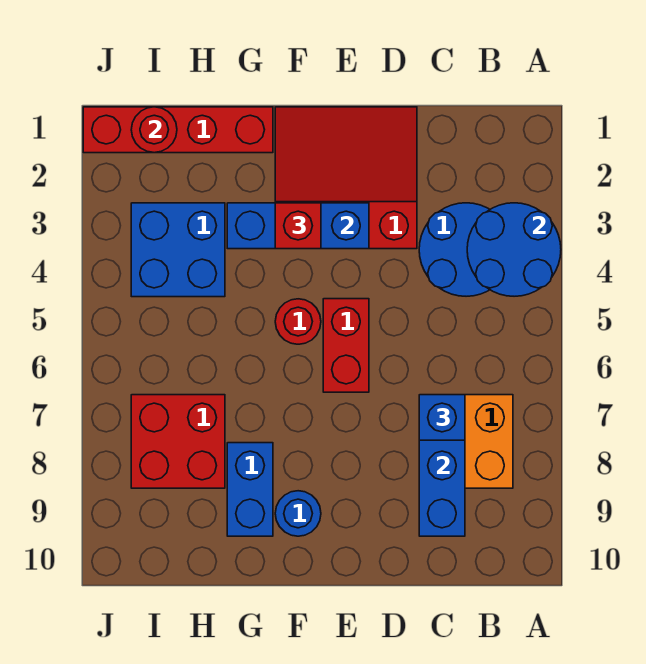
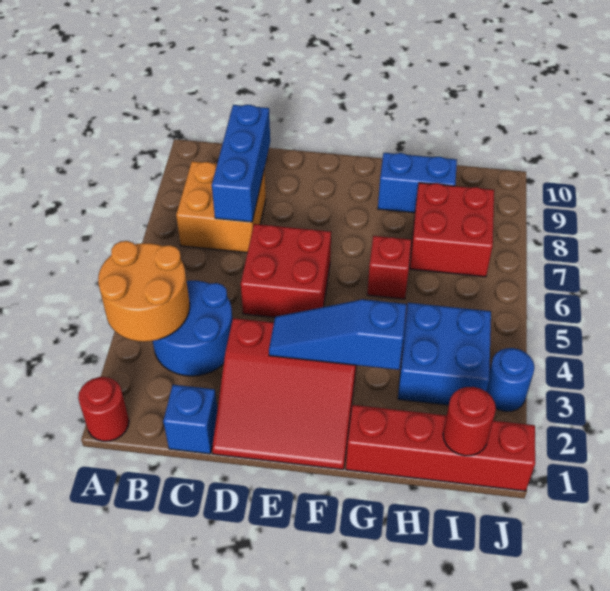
blue 2x2 round brick [467,203,561,296] -> orange 2x2 round brick [98,241,190,342]
blue 1x1 brick [419,395,465,440] -> blue 1x1 brick moved to [163,385,217,454]
blue 1x3 brick [227,203,369,249] -> blue 1x3 slope [269,299,407,370]
red 1x2 brick [323,299,369,392] -> red 2x2 brick [241,224,331,317]
red 1x1 brick [275,203,321,249] -> red 1x1 brick moved to [367,236,411,299]
red 1x1 round brick [275,299,321,344] -> red 1x1 round brick moved to [78,377,129,441]
blue 1x1 round brick [275,491,321,536] -> blue 1x1 round brick moved to [486,348,535,411]
blue 1x2 brick [227,443,273,536] -> blue 1x2 brick turned to [378,153,457,213]

